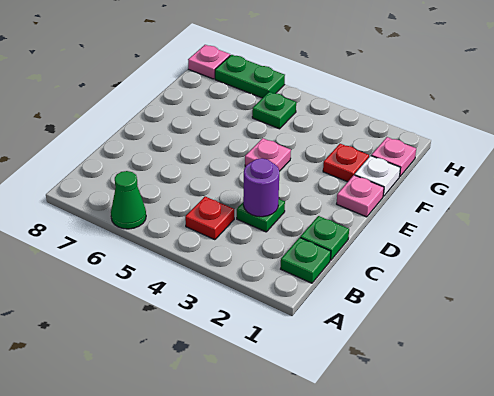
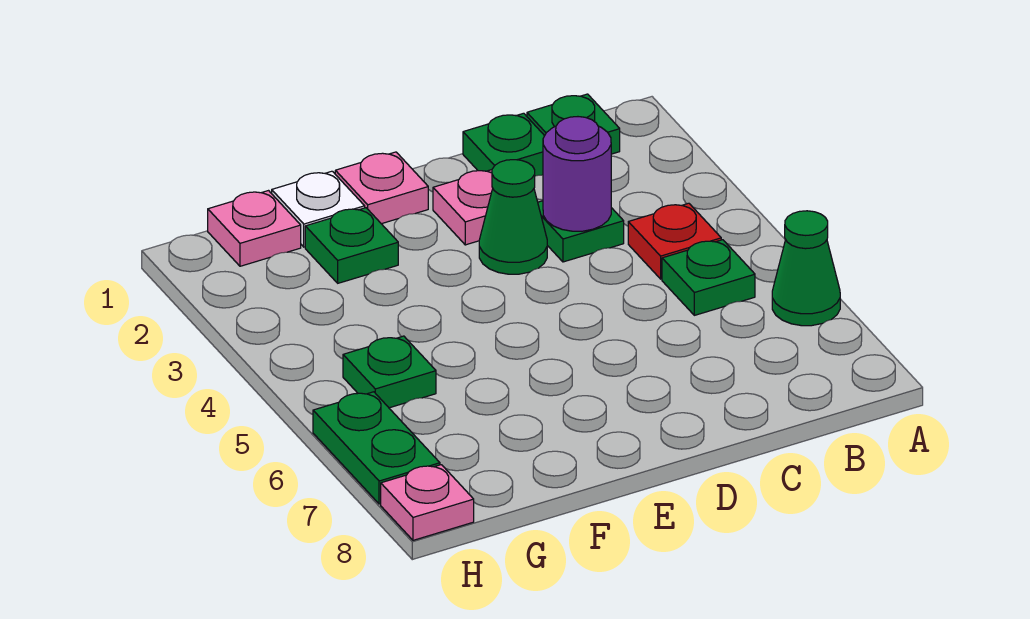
none -> green 1x1 plate [662,240,755,315]
none -> green 1x1 cone [479,160,547,274]
pink 1x1 plate [245,138,291,171] -> pink 1x1 plate moved to [433,170,493,245]
red 1x1 plate [323,144,369,182] -> green 1x1 plate [305,208,398,283]

